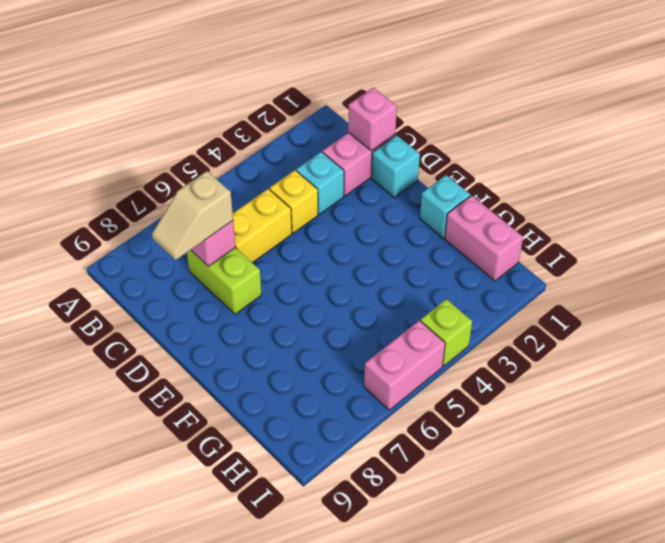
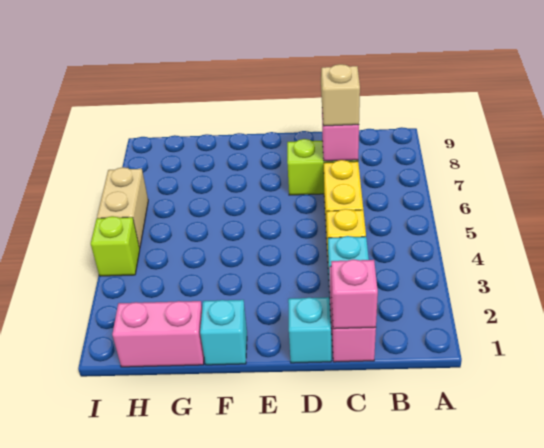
pink 1x2 brick [364,320,445,410] -> tan 1x2 brick [97,167,148,248]

